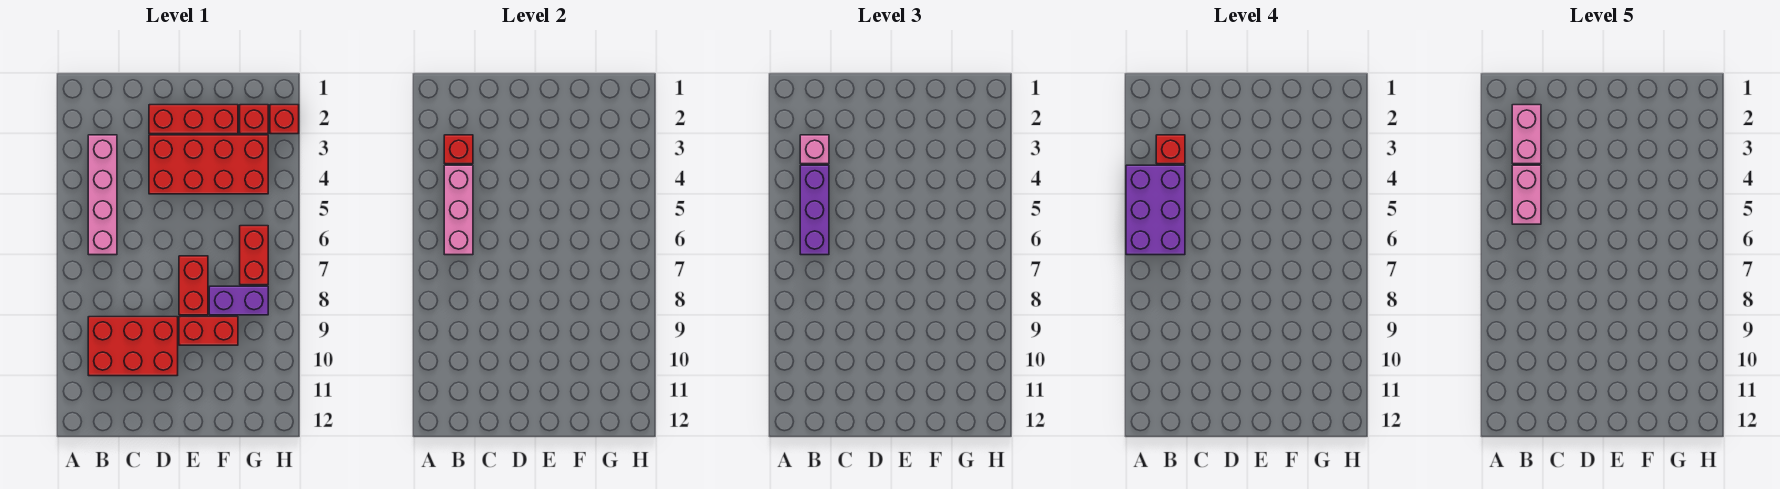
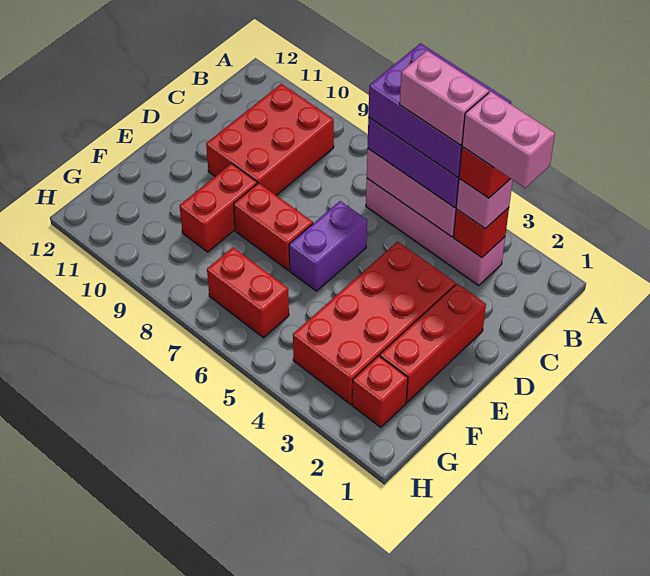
purple 1x2 brick [209,286,268,315] -> purple 1x2 brick moved to [289,201,367,291]
red 1x1 brick [270,105,299,134] -> none

